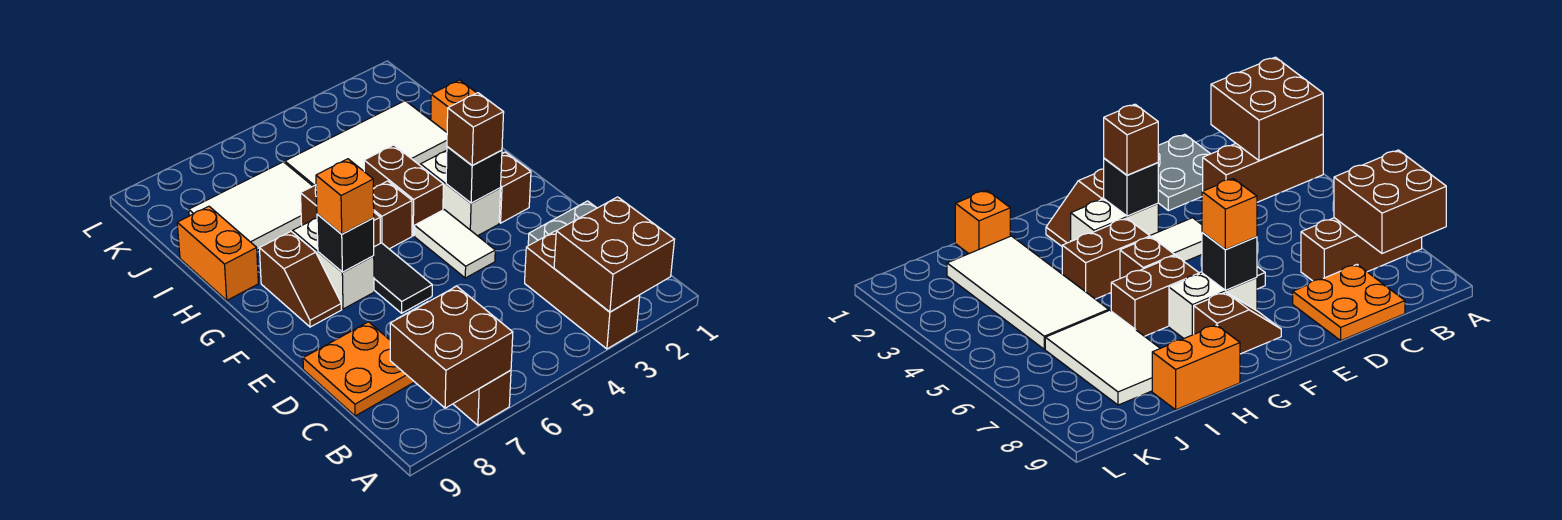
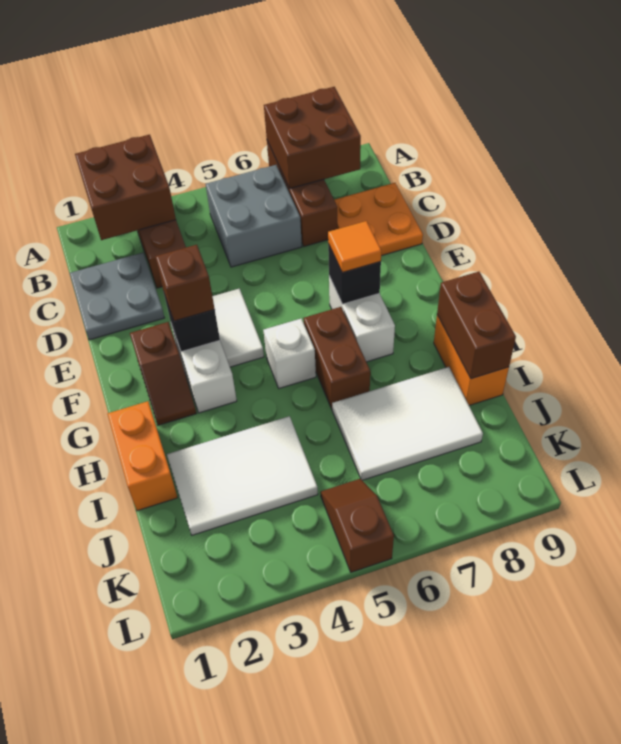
none -> grey 2x2 brick [206,165,302,267]
black 1x2 tile [374,243,432,313] -> none
orange 1x1 brick [316,159,374,234] -> orange 1x1 tile [328,221,381,272]
brown 1x2 slope [260,232,342,327] -> brown 1x2 slope moved to [320,479,394,572]
brown 1x2 brick [364,145,443,236] -> brown 1x2 brick moved to [437,272,516,379]
brown 1x1 brick [373,181,412,249] -> white 1x1 brick [263,319,316,388]
orange 1x1 brick [431,80,476,132] -> orange 1x2 brick [108,401,178,511]
white 2x4 tile [285,101,447,186] -> white 2x3 tile [167,416,318,535]

